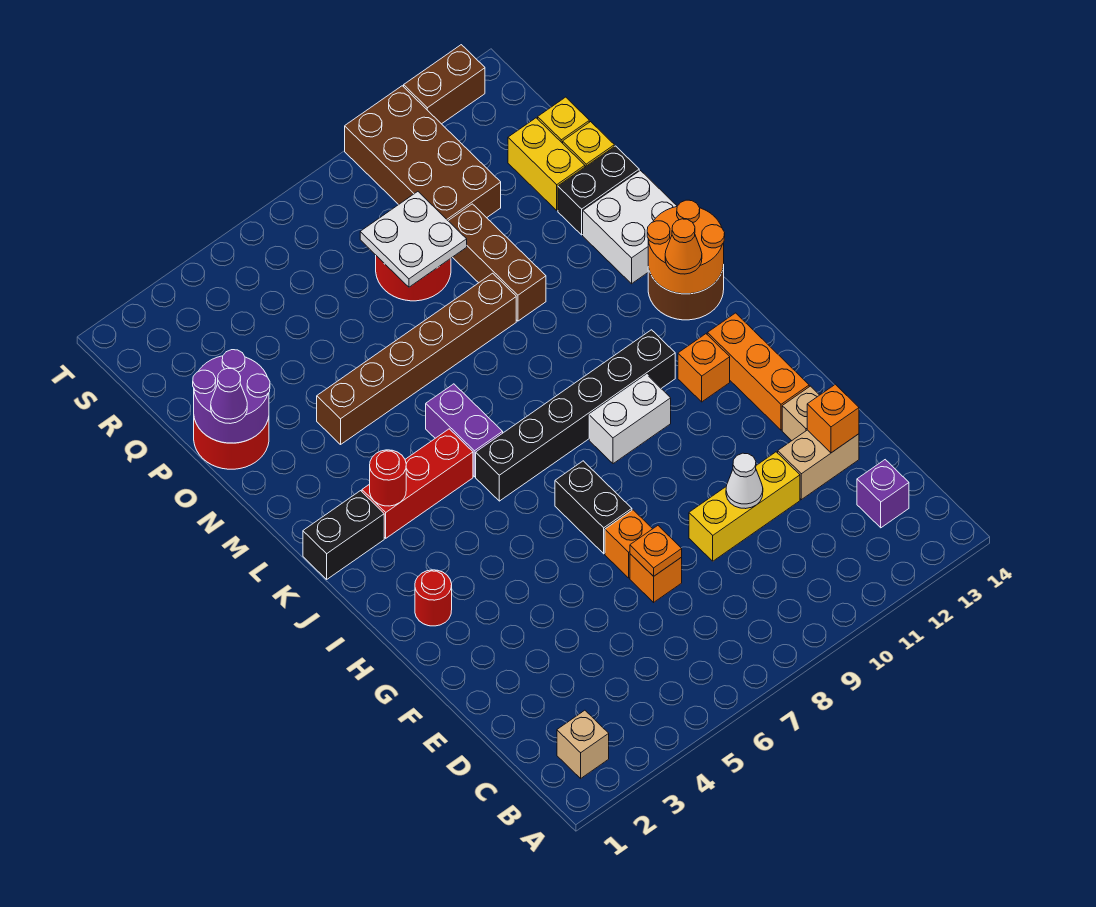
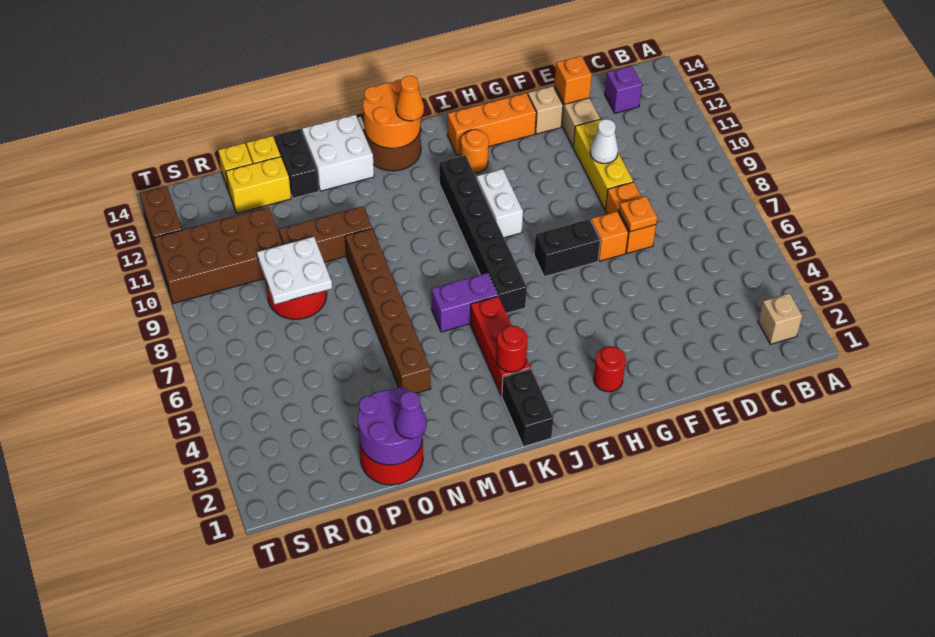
orange 1x1 brick [630,554,682,602] -> orange 1x2 brick [605,182,656,253]
orange 1x1 brick [678,334,730,402] -> orange 1x1 round brick [461,130,489,173]

